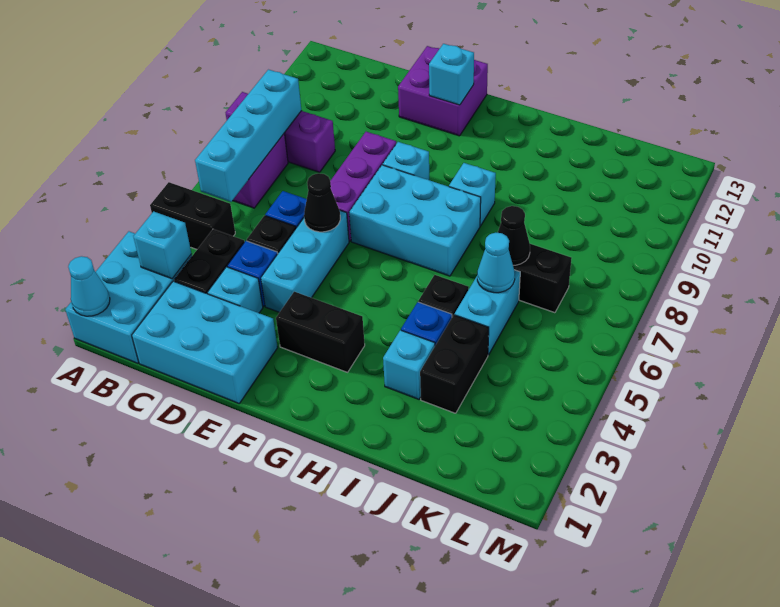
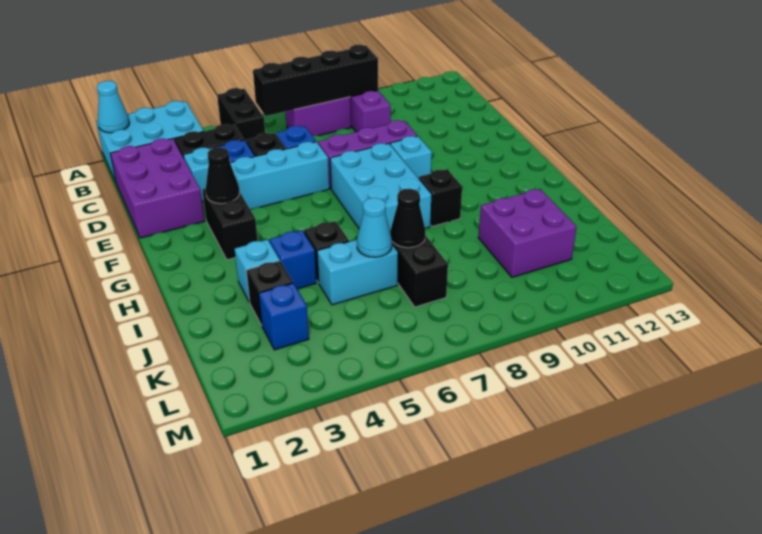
cyan 1x1 brick [133,211,192,279] -> none
cyan 1x4 brick [195,70,302,202] -> black 1x4 brick [253,44,378,116]
cyan 2x3 brick [132,281,278,403] -> purple 2x3 brick [110,138,205,238]
black 1x1 cone [304,173,340,232] -> black 1x1 cone moved to [206,147,240,204]
purple 2x2 brick [398,46,488,136] -> purple 2x2 brick moved to [478,189,577,277]
cyan 1x1 brick [429,44,474,105] -> none
cyan 1x1 brick [449,163,496,226] -> black 1x1 brick [419,169,462,226]
black 1x2 brick [420,315,489,413] -> black 1x1 brick [246,261,293,325]
none -> blue 1x1 brick [259,283,309,350]

